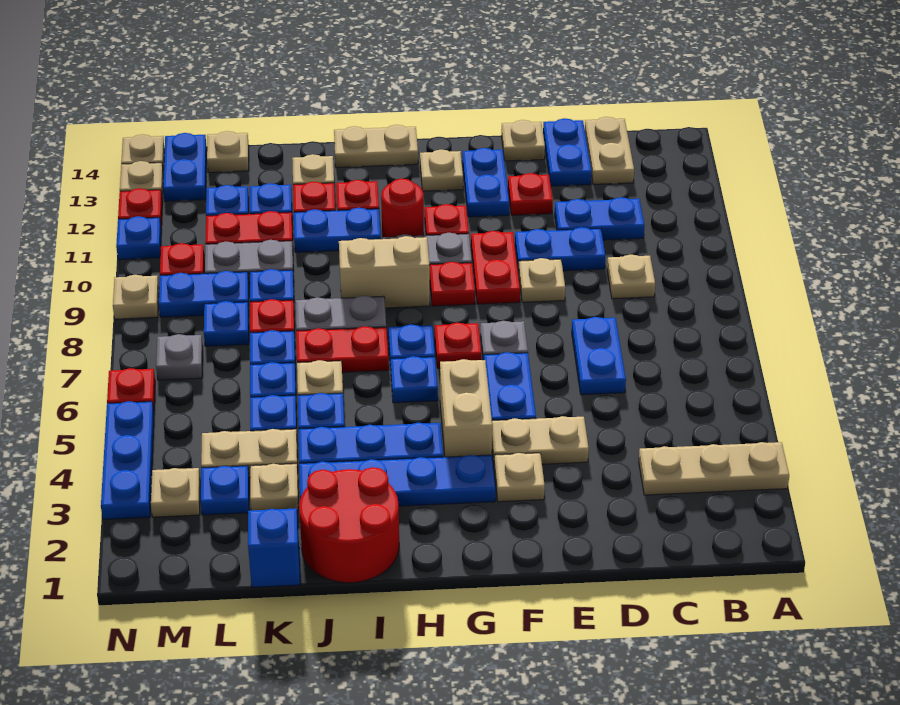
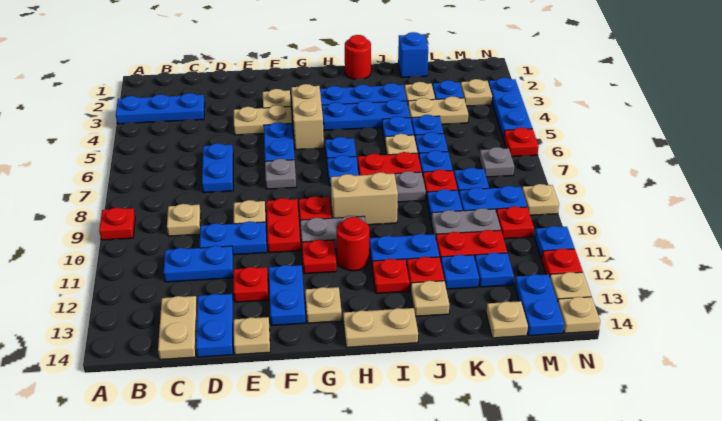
tan 1x3 plate [639,442,789,495] -> blue 1x3 plate [116,93,205,124]
red 1x1 plate [435,323,481,368] -> red 1x1 plate moved to [99,207,135,240]
red 2x2 round brick [299,467,399,583] -> red 1x1 round brick [345,35,371,79]

